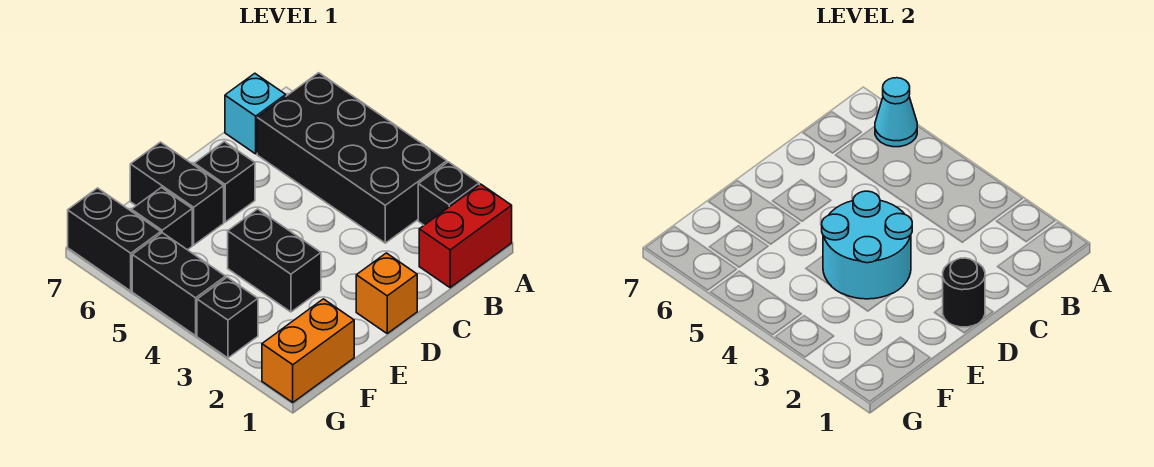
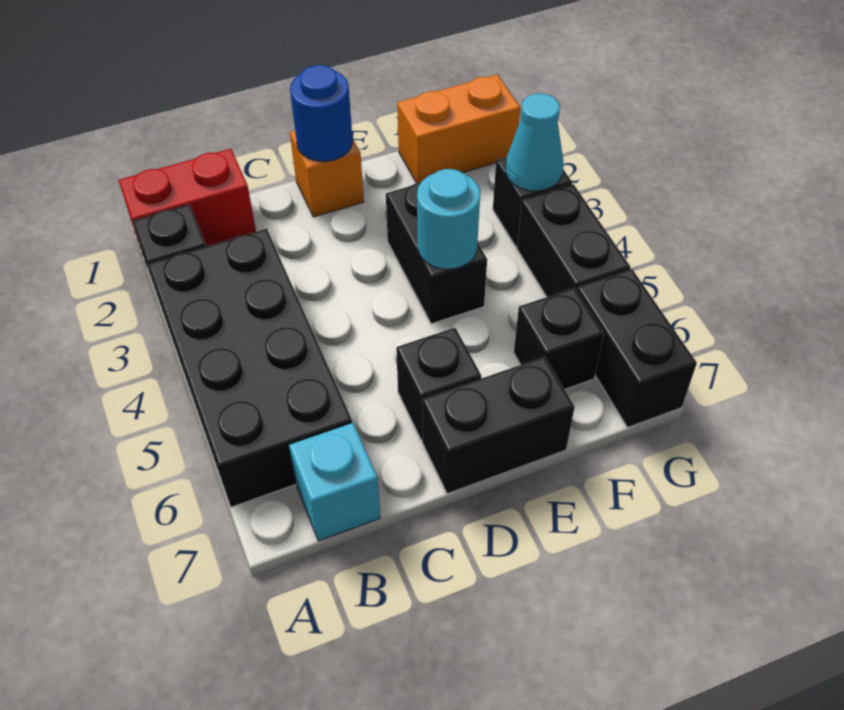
cyan 1x1 cone [875,78,917,147] -> cyan 1x1 cone moved to [506,93,563,191]
black 1x1 round brick [943,258,985,327] -> blue 1x1 round brick [290,65,353,162]
cyan 2x2 round brick [822,191,912,299] -> cyan 1x1 round brick [417,169,480,269]
black 1x2 brick [130,142,224,245] -> black 1x2 brick turned to [422,357,575,494]

